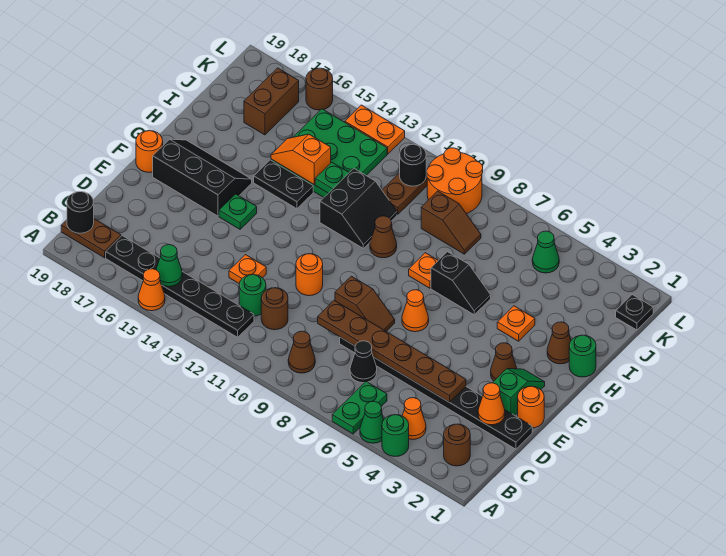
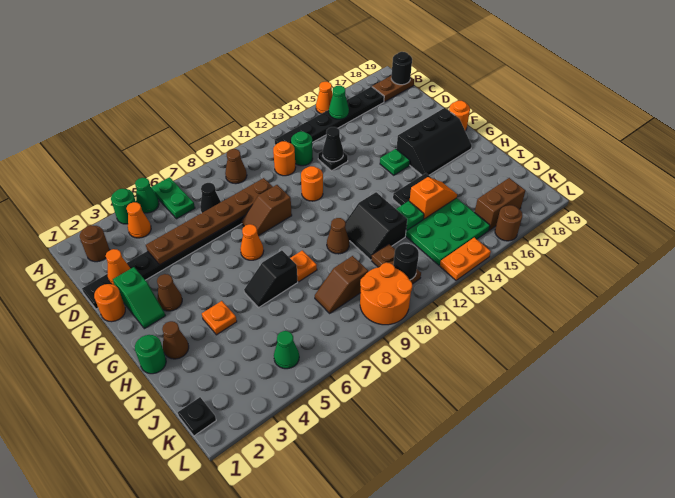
brown 1x1 round brick [261,288,288,330] -> orange 1x1 round brick [273,141,296,176]
orange 1x1 plate [229,255,266,283] -> black 1x1 plate [318,151,348,171]
none -> black 1x1 cone [323,127,343,162]
brown 1x2 brick [244,68,299,135] -> brown 1x2 brick turned to [475,178,526,230]

